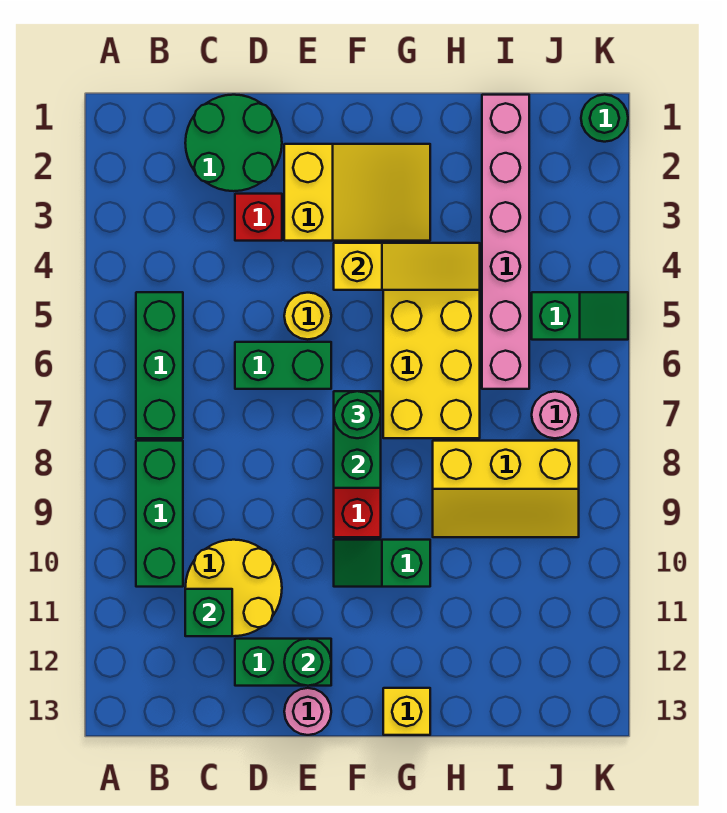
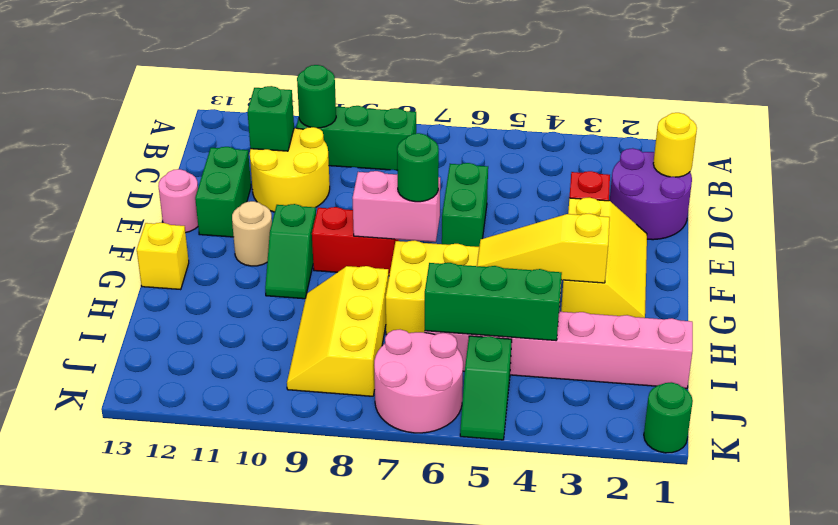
green 1x3 brick [136,292,183,438] -> green 1x3 brick moved to [425,263,562,340]
green 2x2 round brick [185,95,282,191] -> purple 2x2 round brick [610,148,692,240]
yellow 2x3 slope [284,144,430,241] -> yellow 2x3 slope turned to [561,197,647,318]
yellow 1x1 round brick [284,293,331,339] -> yellow 1x1 round brick moved to [653,113,697,177]
green 1x1 round brick [284,639,331,686] -> green 1x1 round brick moved to [297,65,336,128]
yellow 1x3 slope [334,243,480,290] -> yellow 1x3 slope turned to [477,213,610,283]
green 1x2 brick [334,391,381,488] -> pink 1x2 brick [352,171,440,242]
green 1x2 slope [334,540,430,587] -> green 1x2 slope turned to [265,204,316,299]
none -> tan 1x1 round brick [232,201,272,266]
pink 1x1 round brick [532,391,579,438] -> pink 2x2 round brick [374,330,463,433]

